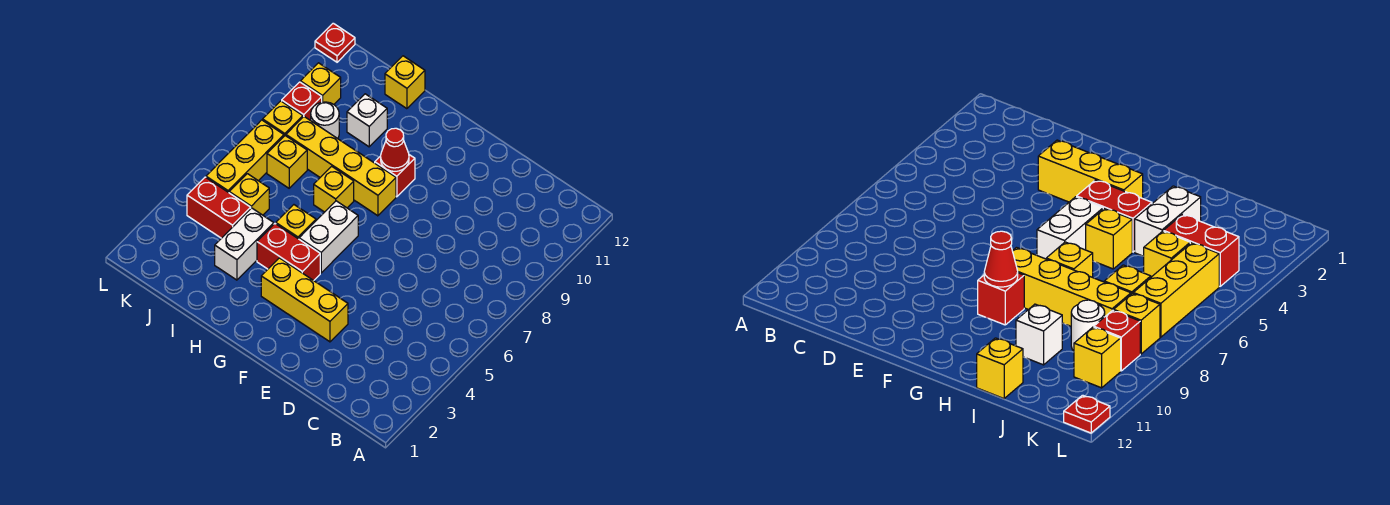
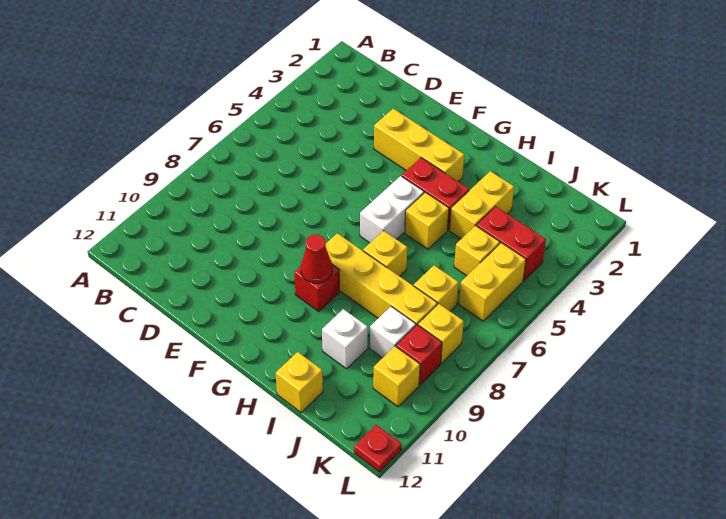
white 1x2 brick [215,208,274,280] -> yellow 1x2 brick [450,171,514,239]
white 1x1 round brick [311,102,339,139] -> white 1x1 brick [370,307,416,358]
yellow 1x3 brick [206,120,284,193] -> yellow 1x2 brick [459,243,526,321]

